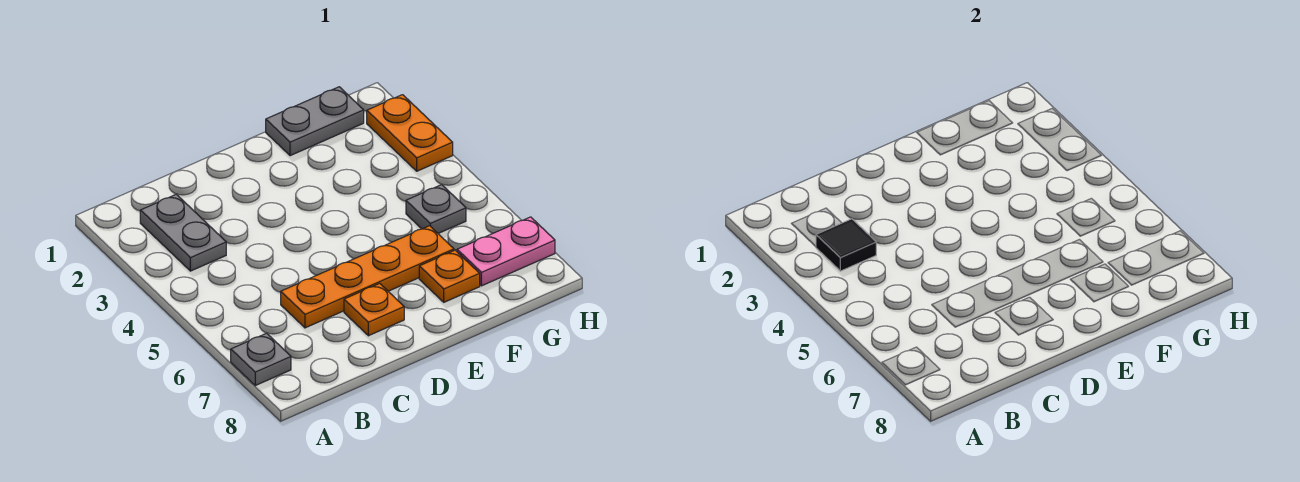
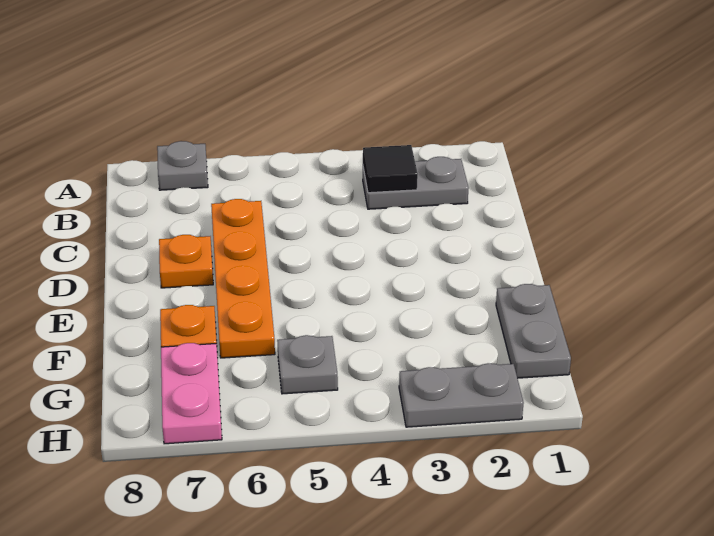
orange 1x2 plate [367,95,453,171] -> grey 1x2 plate [399,363,524,427]

